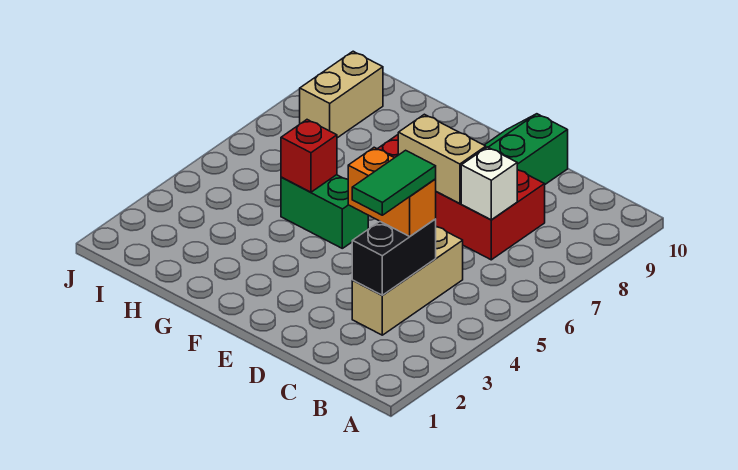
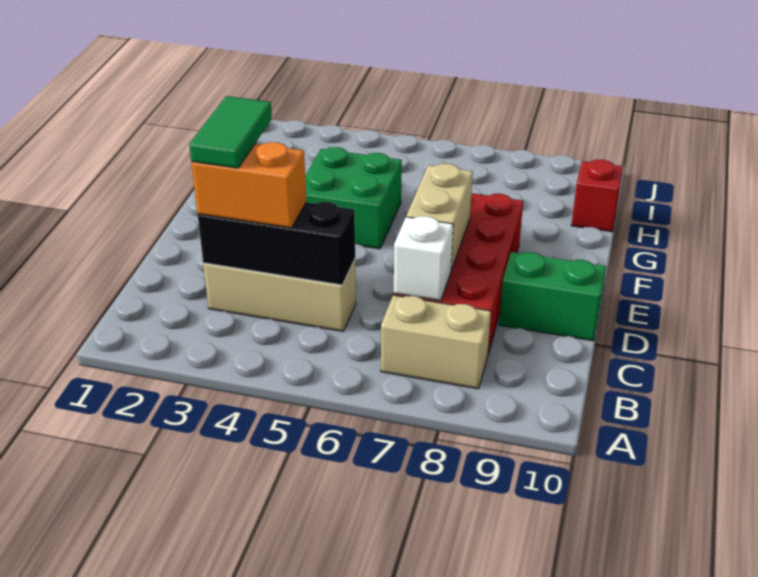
black 1x2 brick [352,219,436,295] -> black 1x3 brick [198,202,355,285]
green 1x2 tile [352,150,436,215] -> green 1x2 tile turned to [189,96,272,168]
orange 1x2 brick [348,147,436,236] -> orange 1x2 brick turned to [191,142,306,228]
green 1x2 brick [281,175,368,248] -> green 2x2 brick [305,147,402,249]
red 1x1 brick [281,120,337,192] -> red 1x1 brick moved to [571,160,623,232]
tan 1x2 brick [300,51,383,138] -> tan 1x2 brick moved to [381,295,491,389]

